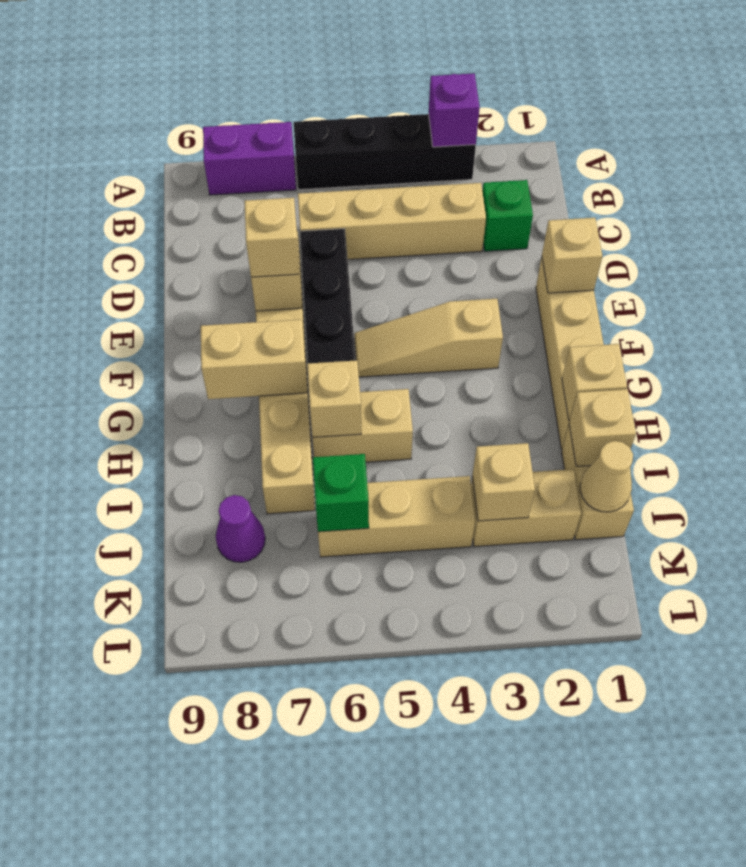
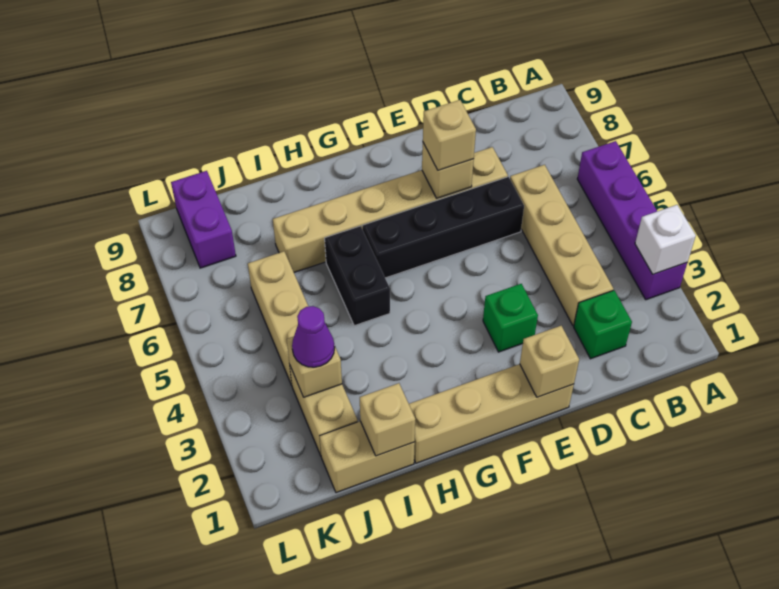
black 1x4 brick [294,114,476,190] -> purple 1x4 brick [577,141,687,300]
purple 1x1 brick [429,73,480,147] -> white 1x1 brick [635,205,696,274]
purple 1x2 brick [203,122,296,195] -> purple 1x2 brick moved to [171,171,236,268]
tan 1x3 slope [354,299,503,377] -> none
tan 1x2 brick [201,319,307,399] -> none
tan 1x1 brick [562,344,627,421] -> none
tan 1x2 brick [312,389,413,462] -> black 1x2 brick [325,226,390,326]
tan 1x1 brick [307,360,361,437] -> none
tan 1x1 cone [580,441,633,512] -> none
green 1x1 brick [313,454,369,532] -> green 1x1 brick moved to [483,284,538,352]
purple 1x1 cone [216,495,265,562] -> purple 1x1 cone moved to [292,306,335,367]

